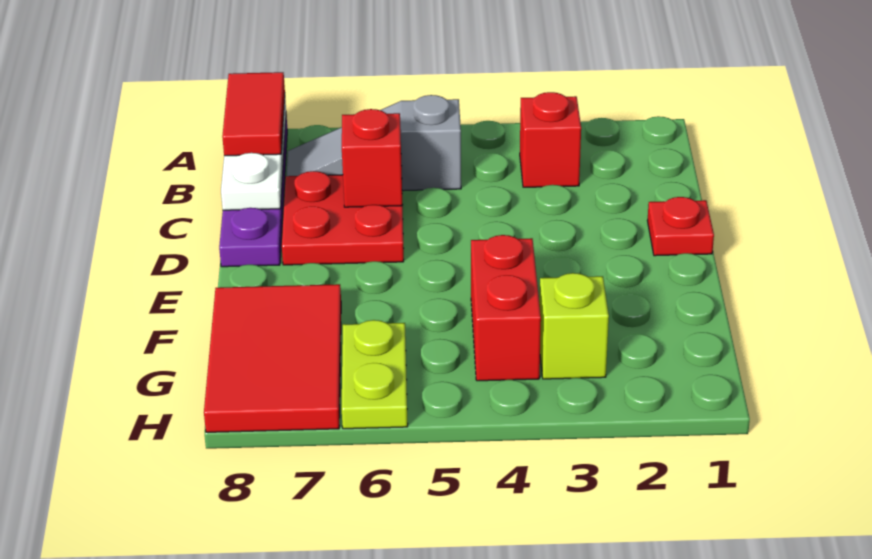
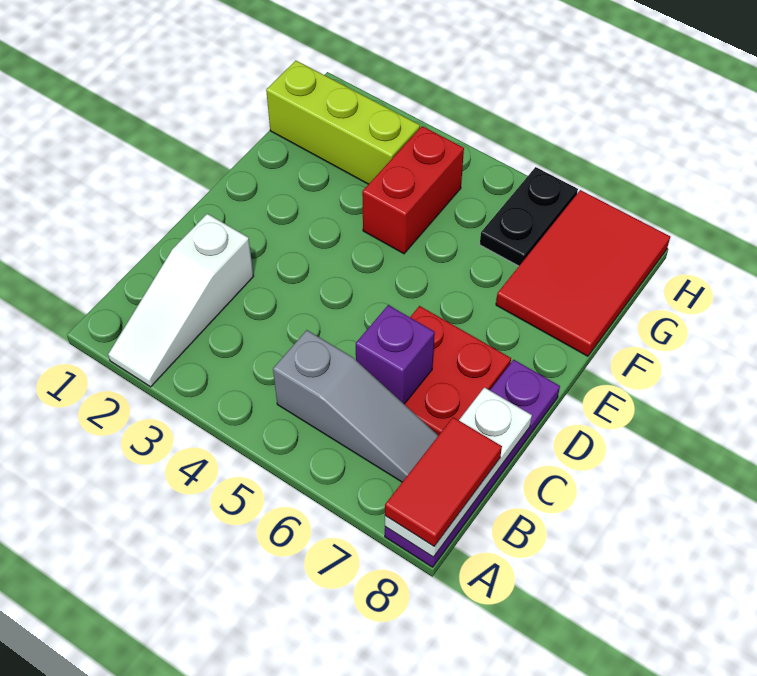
none -> white 1x3 slope [108,214,254,387]
red 1x1 brick [520,92,581,187] -> none
red 1x1 brick [342,109,402,207] -> purple 1x1 brick [356,305,435,404]
red 1x1 plate [647,197,714,256] -> none
lime 1x1 brick [539,273,609,379] -> lime 1x3 brick [266,61,420,184]
lime 1x2 plate [342,320,408,429] -> black 1x2 plate [480,167,578,266]

